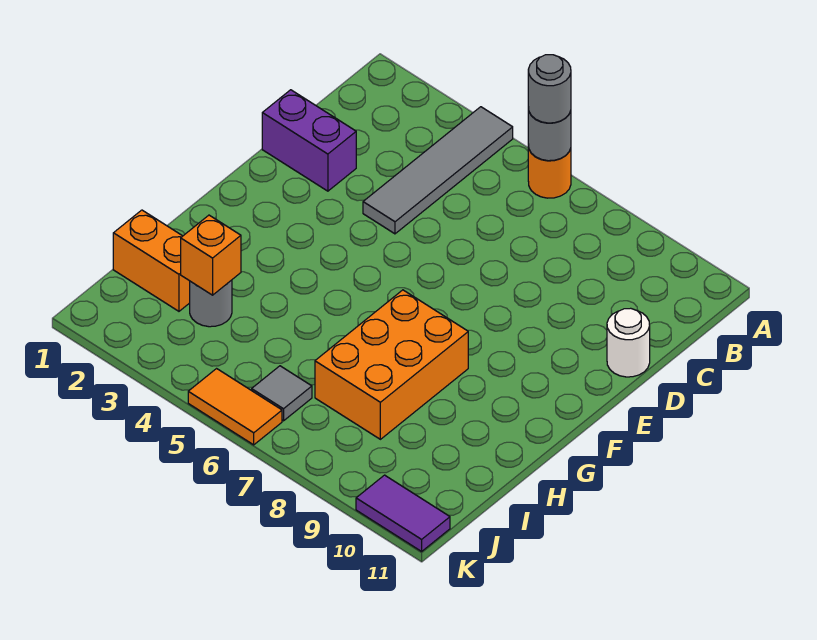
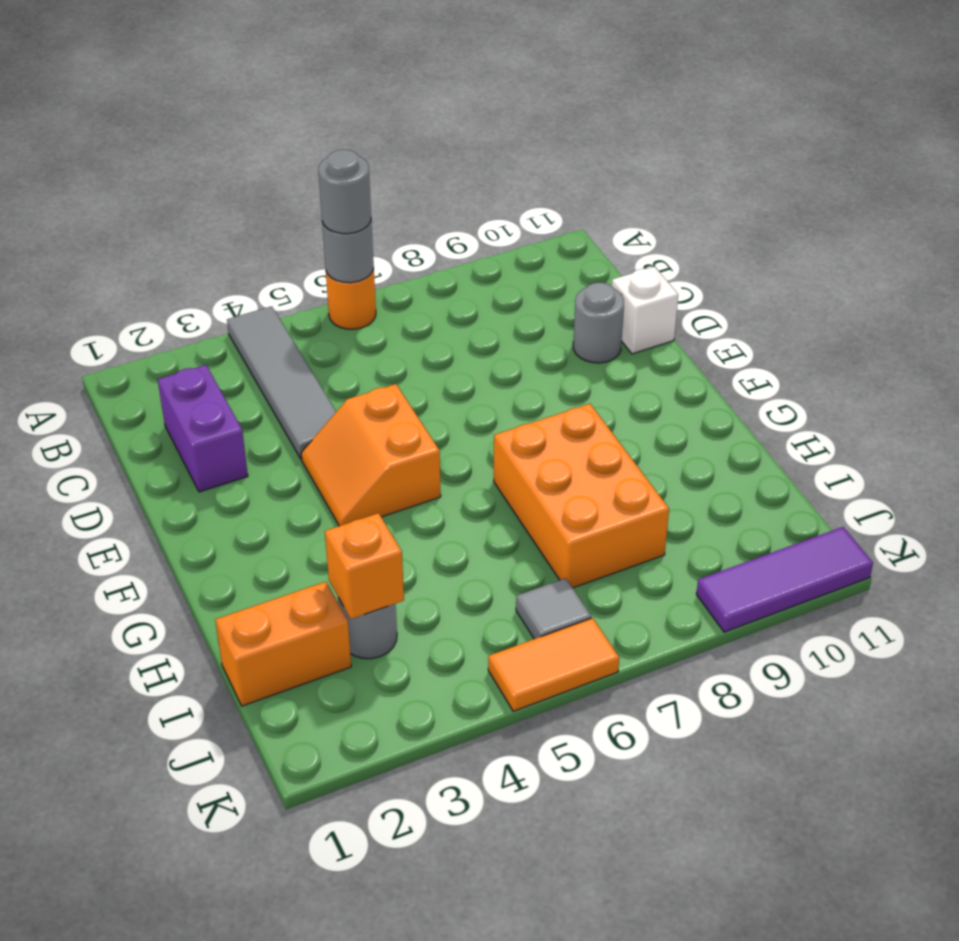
purple 1x2 brick [262,90,356,191] -> purple 1x2 brick turned to [158,365,248,492]
none -> grey 1x1 round brick [573,282,624,363]
white 1x1 round brick [607,308,650,377] -> white 1x1 brick [612,267,678,354]
none -> orange 2x2 slope [301,384,441,526]
purple 1x2 tile [356,475,450,551] -> purple 1x3 tile [696,527,873,632]

